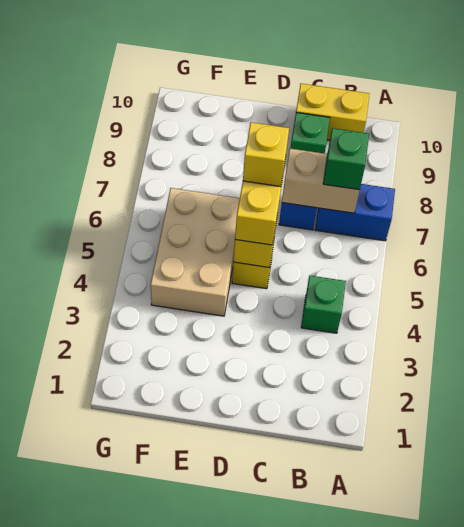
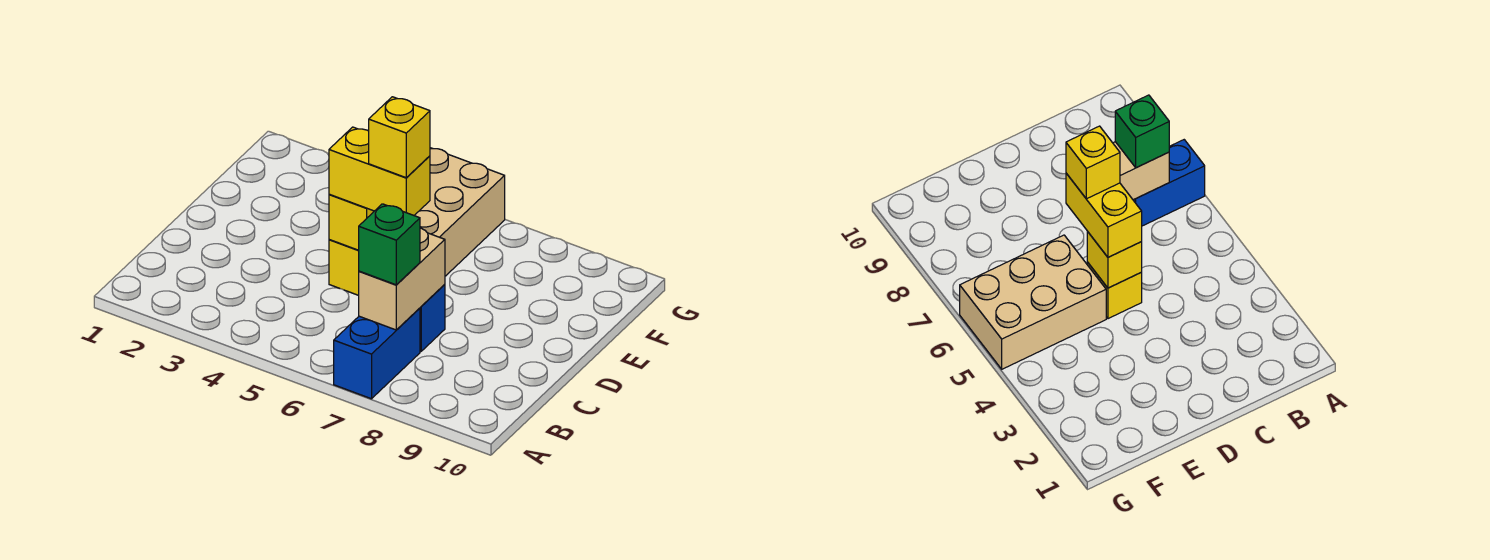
green 1x1 brick [301,276,346,333] -> none
yellow 1x2 brick [296,84,369,140] -> none
green 1x1 brick [291,113,330,153] -> none
tan 2x3 brick [151,188,240,316] -> tan 2x3 brick turned to [414,148,505,276]

